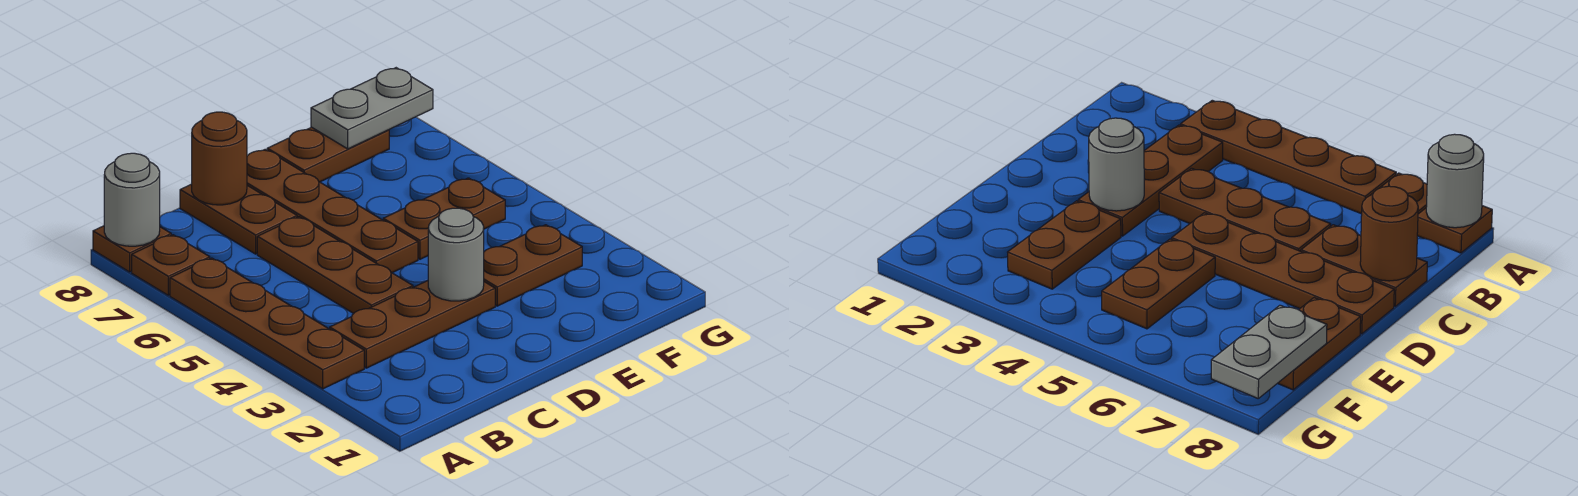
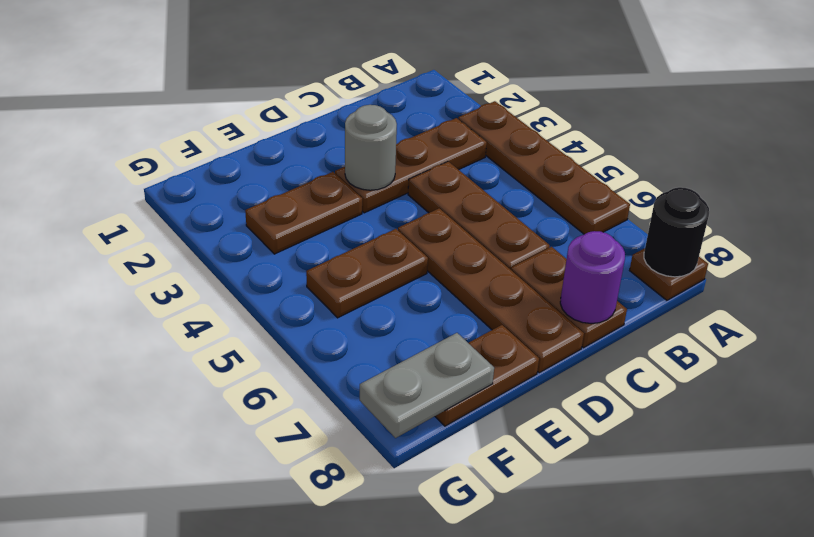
brown 1x1 plate [132,235,210,295] -> none
grey 1x1 round brick [104,153,160,246] -> black 1x1 round brick [644,187,709,277]
brown 1x1 round brick [192,112,247,205] -> purple 1x1 round brick [560,231,625,324]

